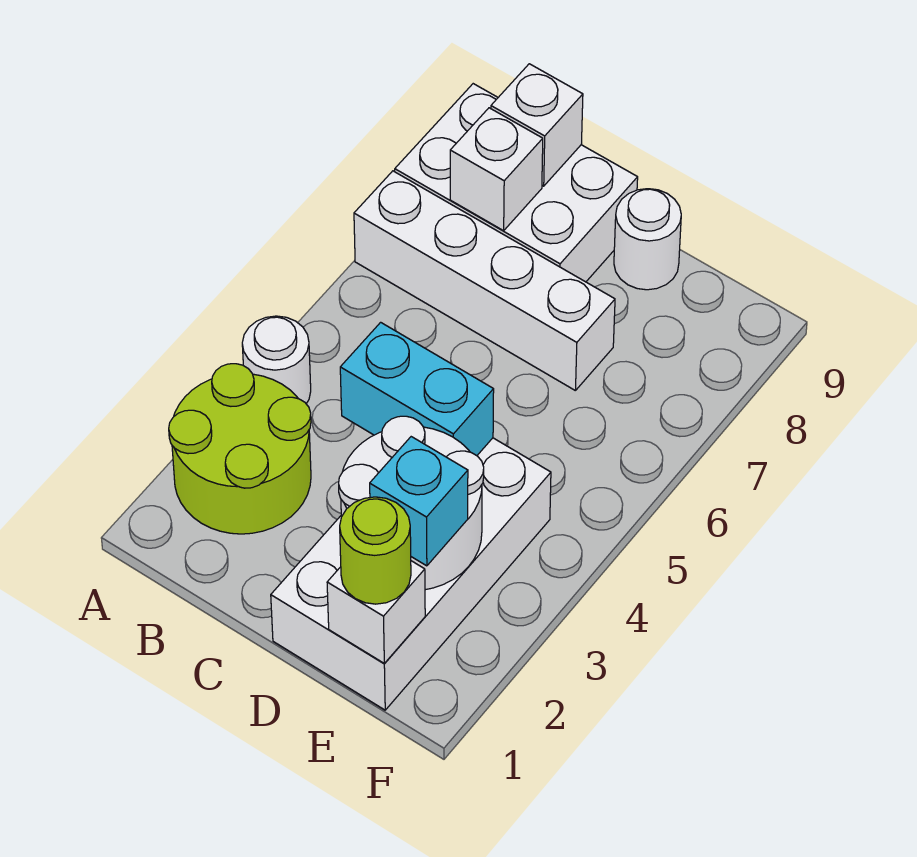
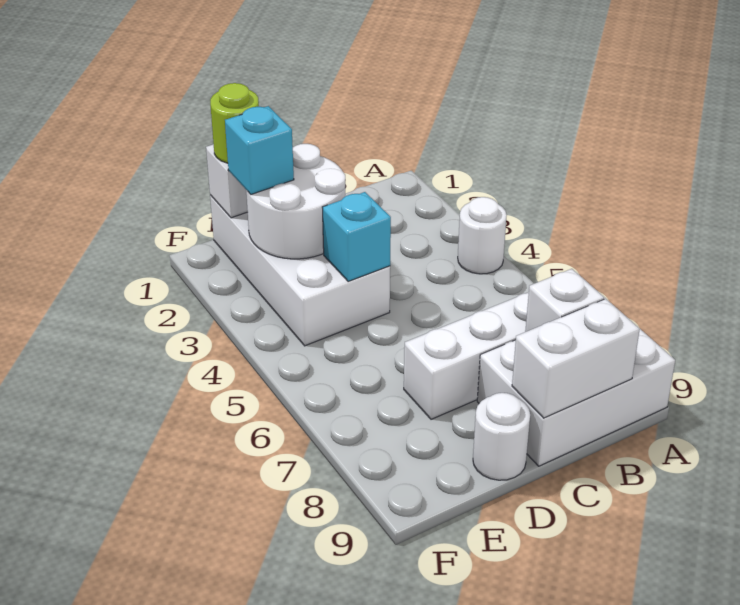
lime 2x2 round brick [169,364,311,534] -> none
white 1x1 brick [491,64,583,186] -> white 1x2 brick [512,299,640,418]
cyan 1x2 brick [340,322,494,456] -> cyan 1x1 brick [322,192,391,281]

